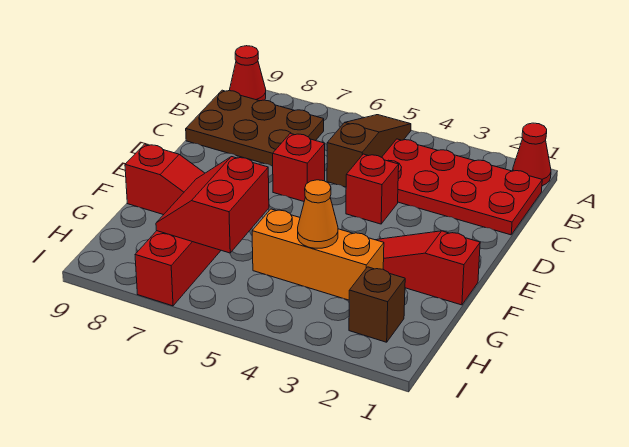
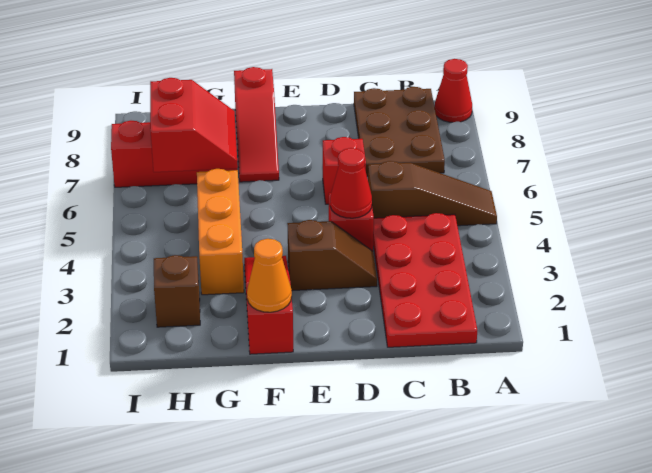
red 1x1 cone [513,123,551,186] -> red 1x1 cone moved to [330,148,372,218]
none -> brown 1x2 slope [287,220,377,291]
orange 1x1 cone [298,180,338,248] -> orange 1x1 cone moved to [247,239,292,312]
red 2x2 slope [156,157,269,253] -> red 2x2 slope turned to [150,78,238,172]

